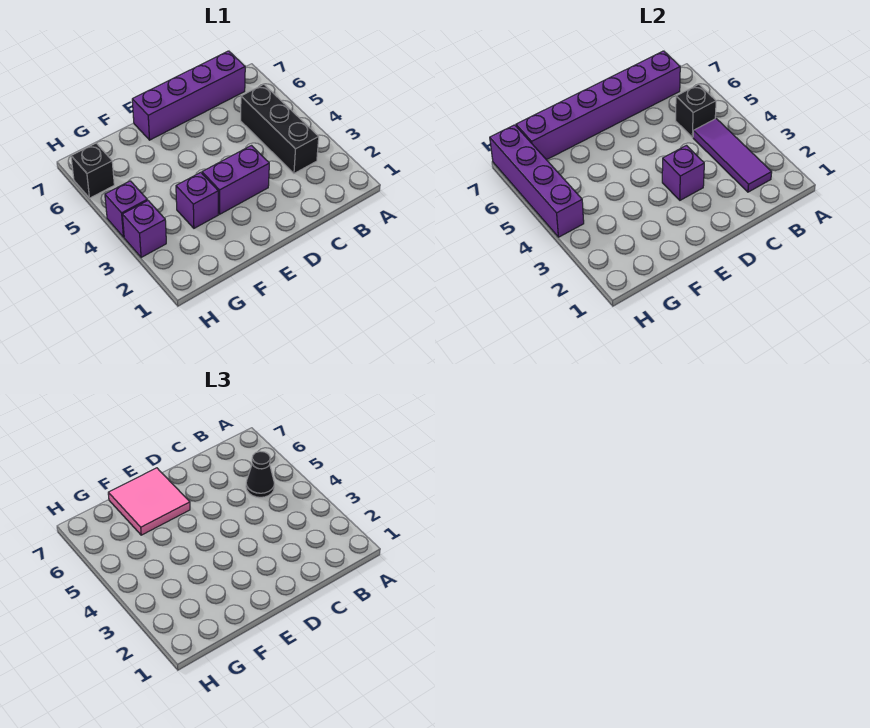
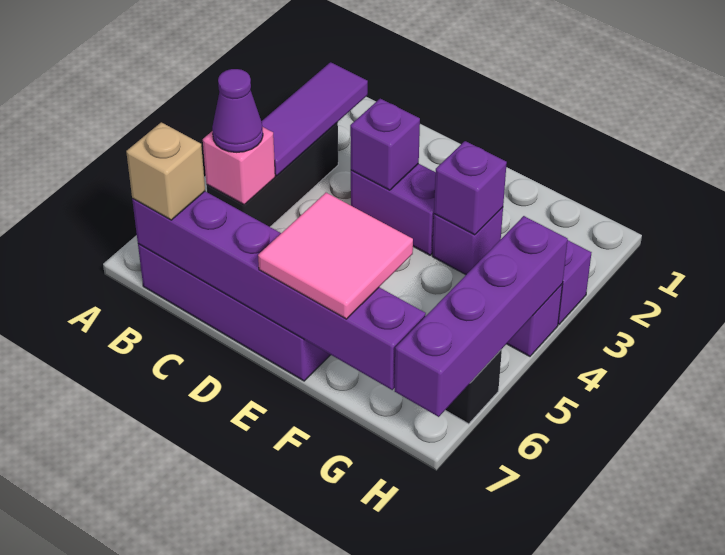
black 1x1 brick [676,84,716,137] -> pink 1x1 brick [203,127,275,204]
black 1x1 cone [246,451,274,497] -> purple 1x1 cone [212,69,263,152]
none -> tan 1x1 brick [126,122,205,220]
none -> purple 1x1 brick [434,141,507,235]

